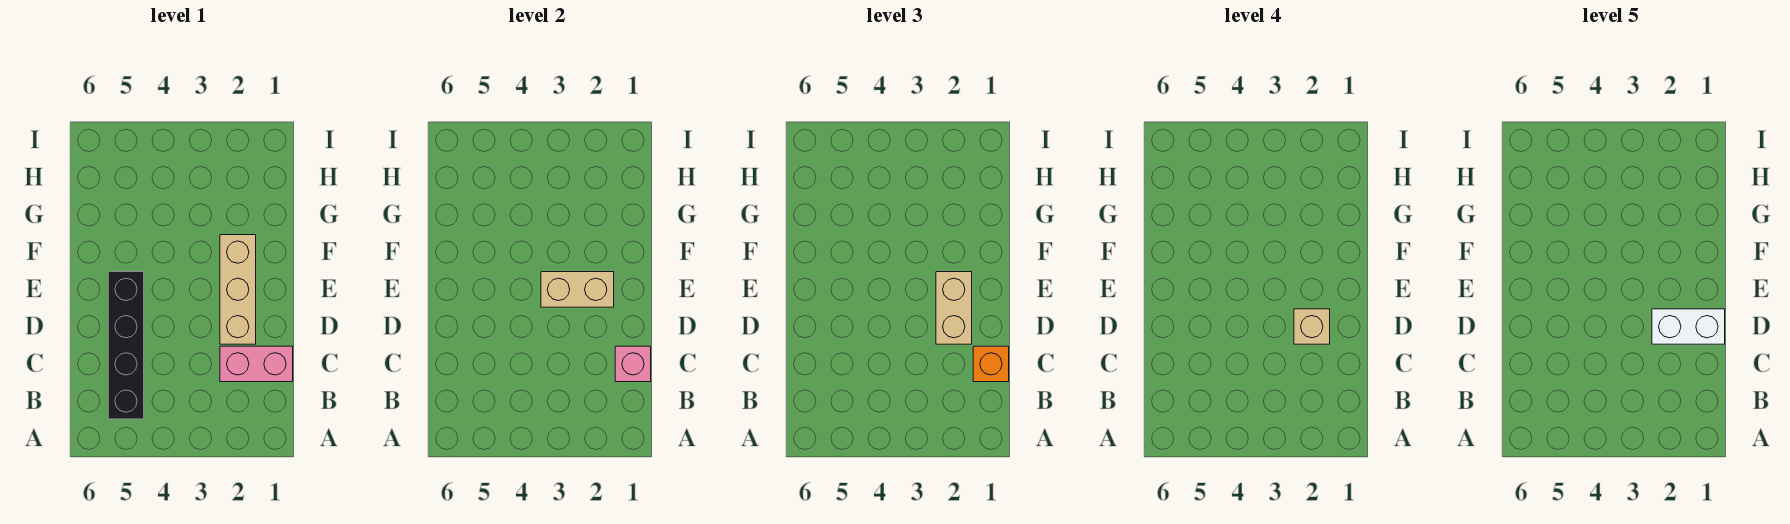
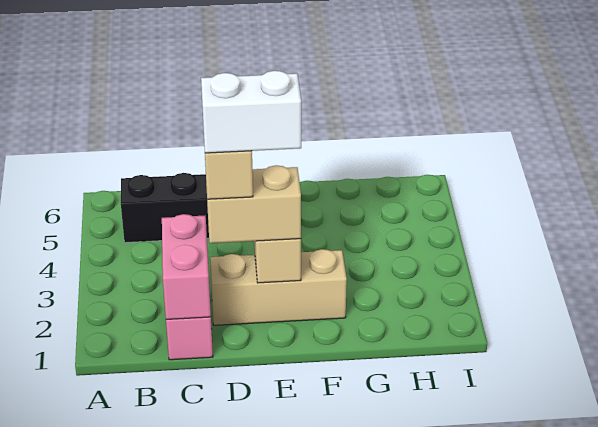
pink 1x1 brick [615,346,651,382] -> pink 1x2 brick [162,214,211,319]
orange 1x1 brick [973,346,1009,382] -> none
white 1x2 brick [1652,309,1725,344] -> white 1x2 brick turned to [201,71,301,153]

